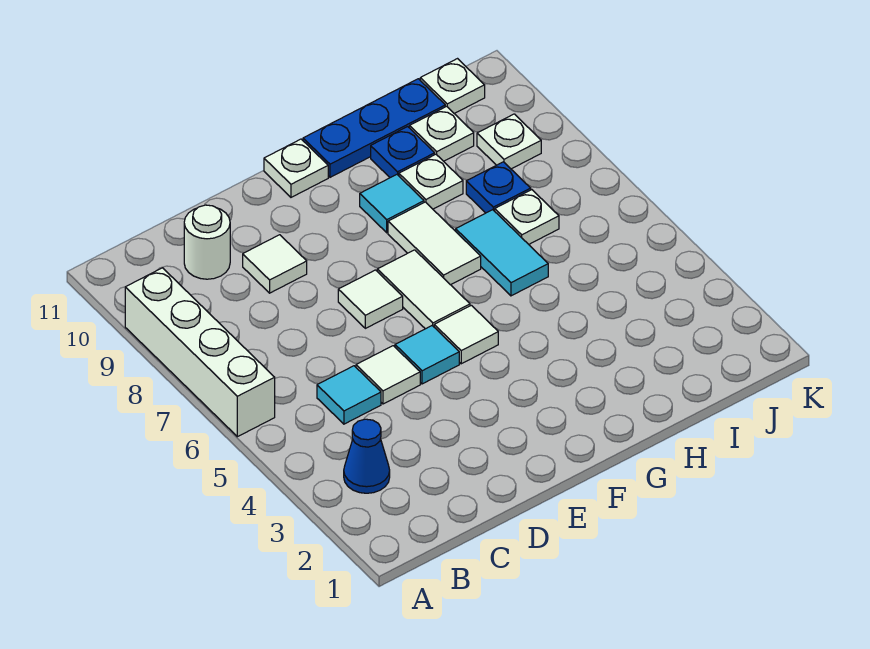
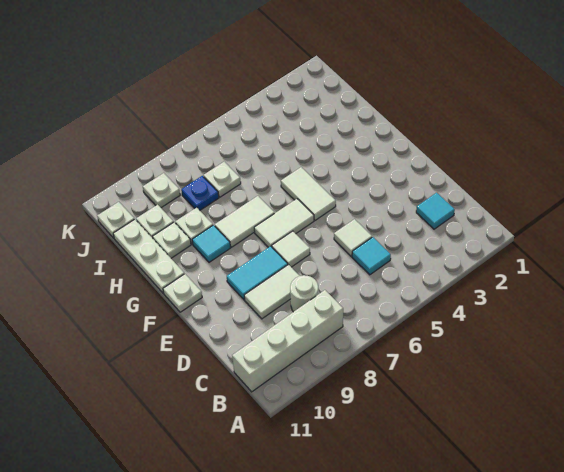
white 1x4 brick [125,268,275,437] -> white 1x4 brick moved to [232,290,343,392]
blue 1x1 cone [344,419,390,493] -> none
white 1x1 round brick [184,205,230,279] -> white 1x1 round brick moved to [290,275,319,312]
white 1x1 tile [243,235,307,293] -> white 1x2 tile [244,264,299,319]
cyan 1x1 tile [395,326,459,384] -> cyan 1x1 tile moved to [416,193,455,229]
white 1x1 tile [434,305,498,364] -> white 1x2 tile [281,167,336,220]
blue 1x3 plate [303,79,445,177] -> white 1x3 plate [113,219,184,293]
cyan 1x2 tile [456,210,548,296] -> cyan 1x2 tile moved to [227,246,288,300]
blue 1x1 plate [371,127,435,178] -> white 1x1 plate [153,222,191,258]

